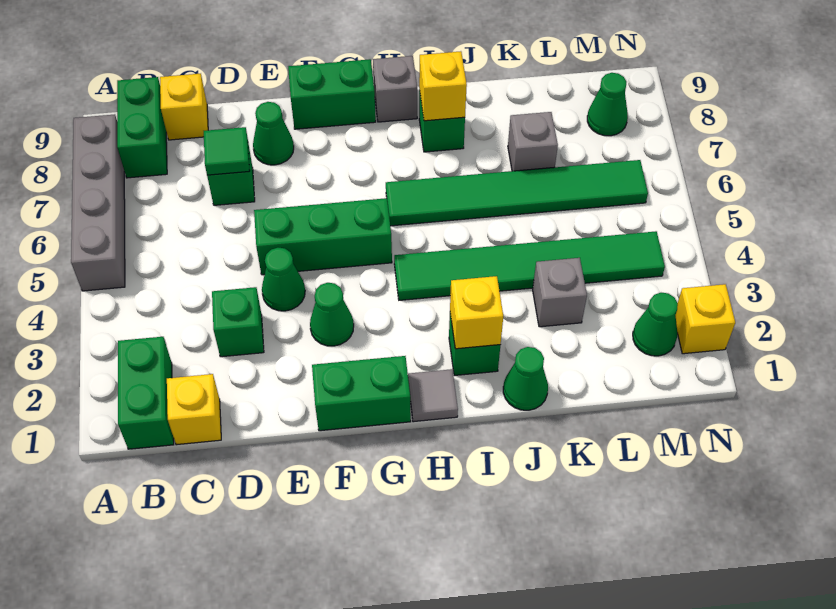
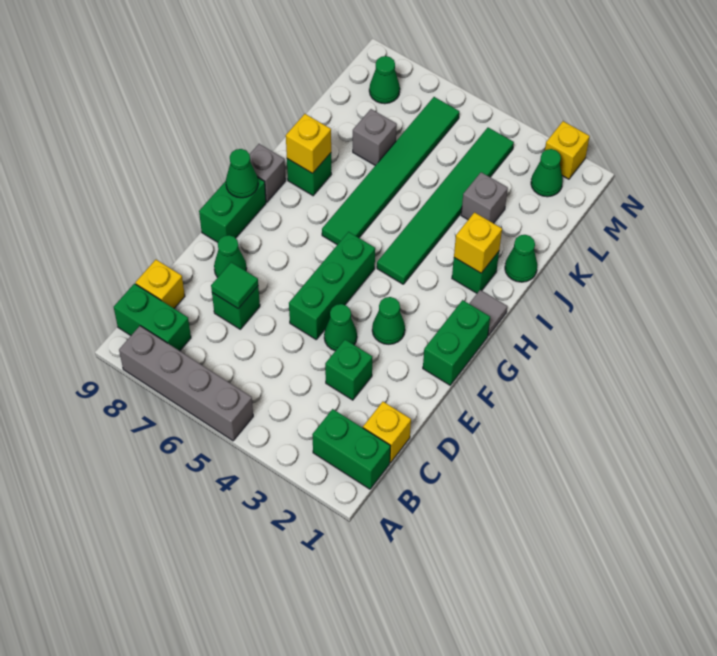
none -> green 1x1 cone [226,149,258,198]

